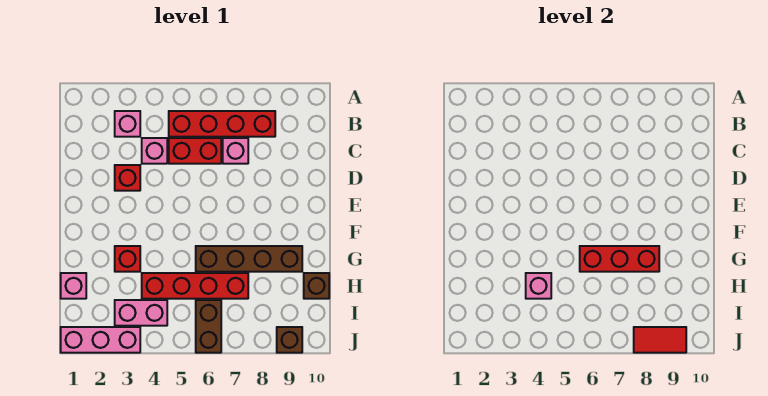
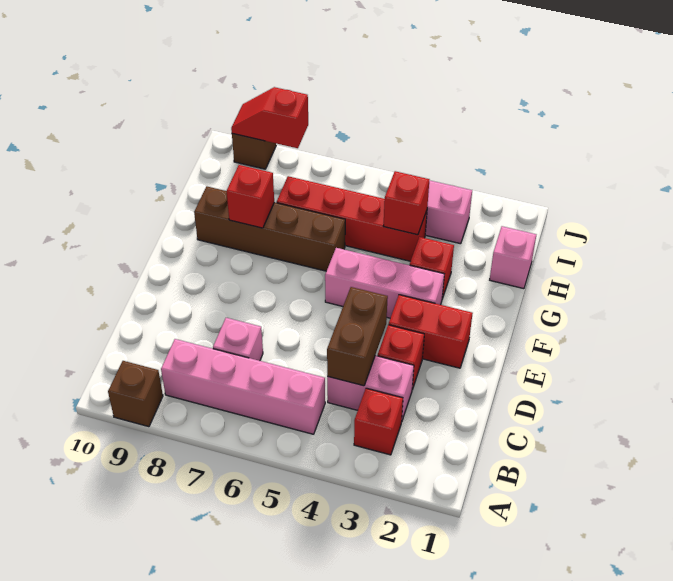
pink 1x1 brick [115,111,140,137] -> red 1x1 brick [354,388,403,455]
red 1x4 brick [169,111,275,137] -> pink 1x4 brick [161,339,325,434]
pink 1x1 brick [142,138,167,164] -> pink 1x2 brick [327,356,414,420]
red 1x2 brick [169,138,221,164] -> red 1x2 brick moved to [389,295,473,368]
red 1x3 brick [580,246,659,272] -> red 1x1 brick [227,165,274,228]
pink 1x1 brick [526,273,551,299] -> red 1x1 brick [383,171,429,235]
brown 1x1 brick [304,273,329,299] -> brown 1x1 brick moved to [108,361,163,427]
brown 1x2 brick [196,300,221,353] -> brown 1x2 brick moved to [327,287,388,386]
pink 1x3 brick [61,327,140,353] -> pink 1x3 brick moved to [325,248,444,318]
red 1x2 tile [634,327,686,353] -> red 1x2 slope [231,87,308,148]

